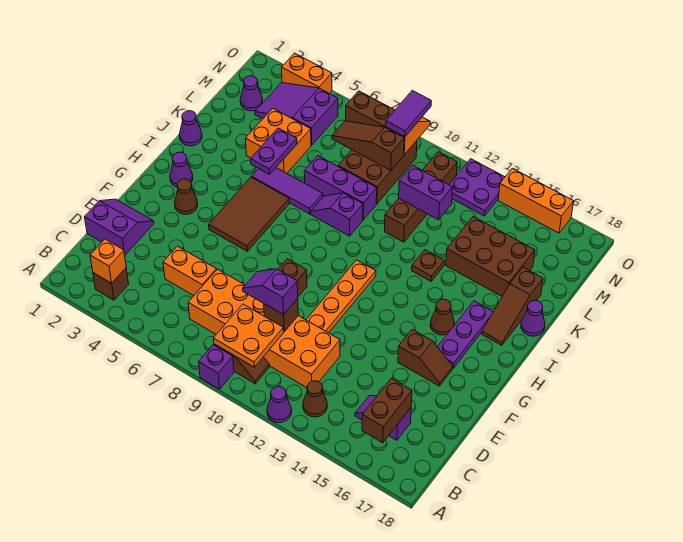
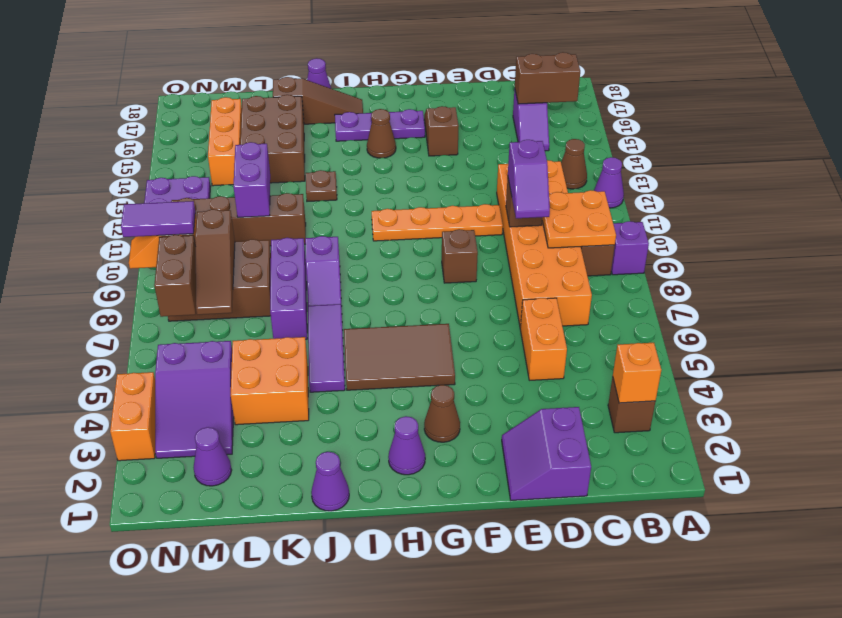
purple 1x2 plate [251,128,297,174] -> none
orange 1x3 brick [498,168,574,233] -> orange 1x3 brick moved to [208,97,242,186]

